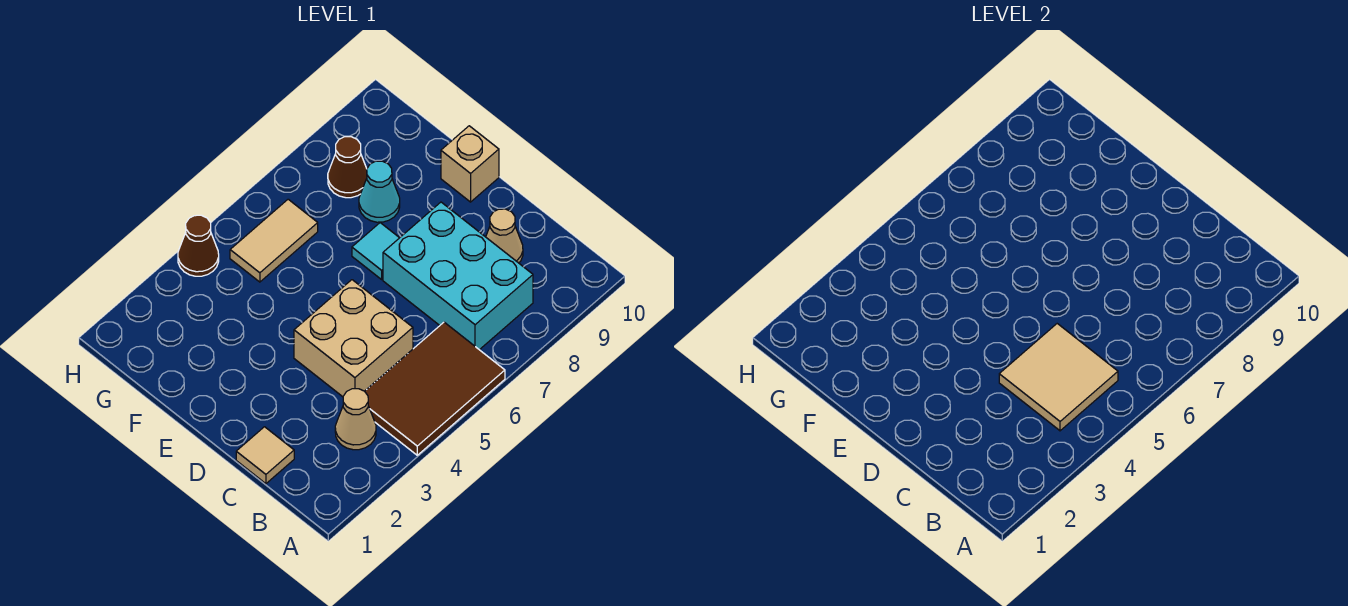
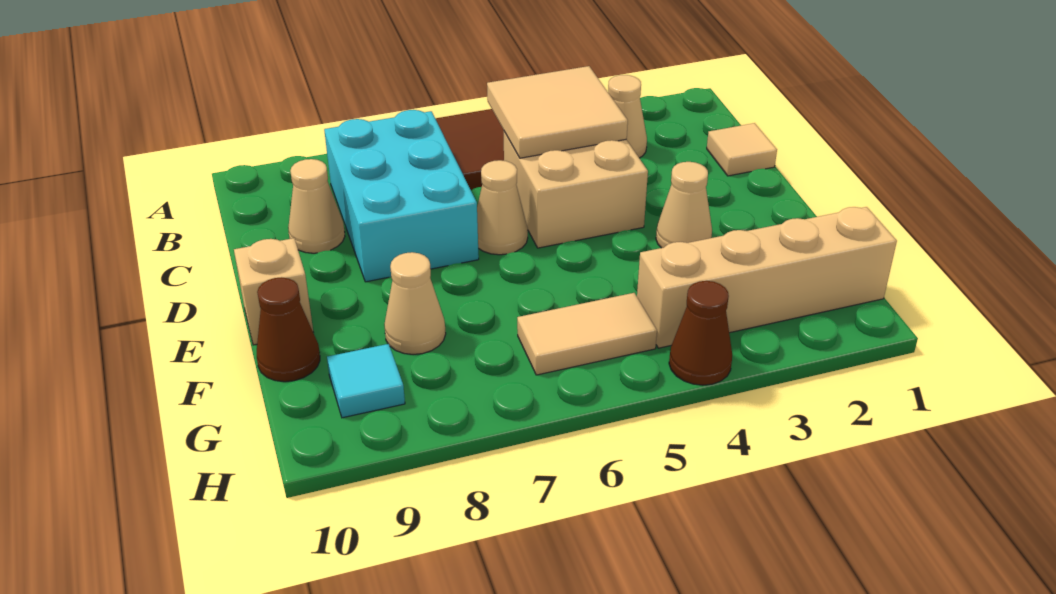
none -> tan 1x1 cone [477,160,528,255]
none -> tan 1x1 cone [656,162,712,248]
cyan 1x1 tile [352,223,399,279] -> cyan 1x1 tile moved to [327,344,405,418]
cyan 1x1 cone [359,161,400,222] -> tan 1x1 cone [384,252,446,355]
none -> tan 1x4 brick [637,207,897,348]
brown 1x1 cone [328,137,367,198] -> brown 1x1 cone moved to [257,277,320,382]

